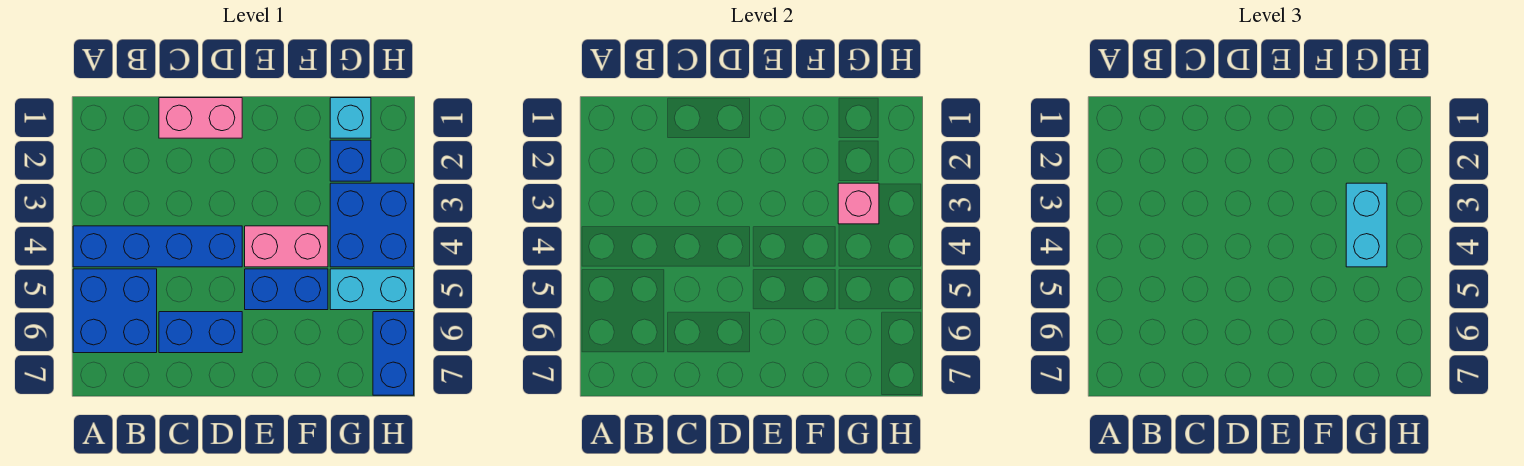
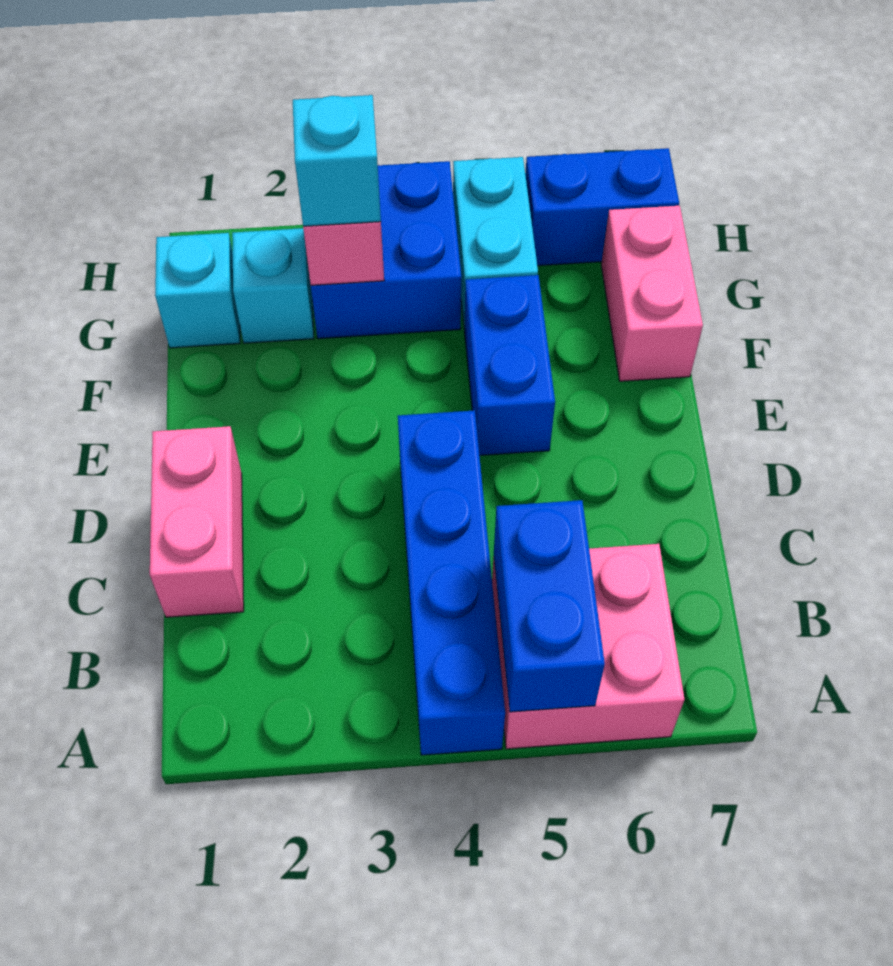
blue 2x2 brick [73,269,157,353] -> pink 2x2 brick [492,544,684,749]
blue 1x2 brick [159,312,242,353] -> blue 1x2 brick moved to [494,500,605,712]
pink 1x2 brick [245,226,328,267] -> pink 1x2 brick moved to [601,206,703,381]
blue 1x1 brick [330,140,371,181] -> cyan 1x1 brick [232,228,314,343]
cyan 1x2 brick [1346,183,1387,267] -> cyan 1x1 brick [293,95,381,226]

